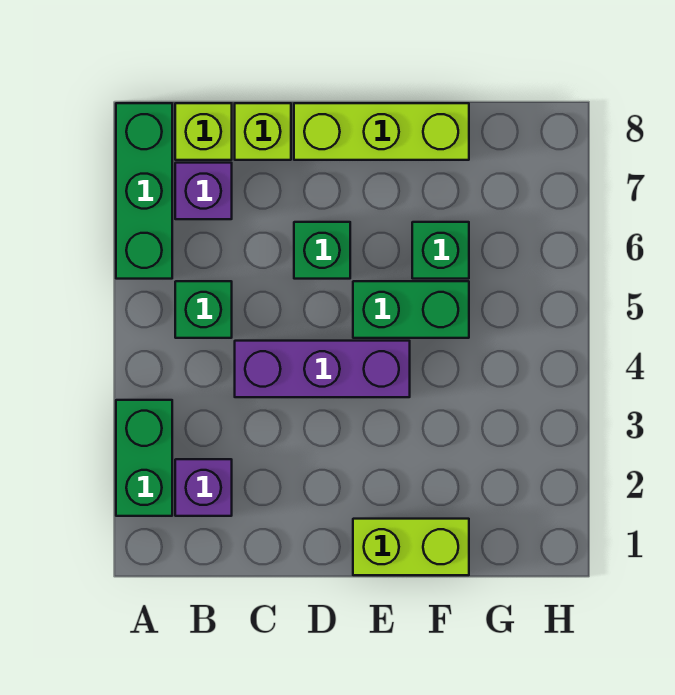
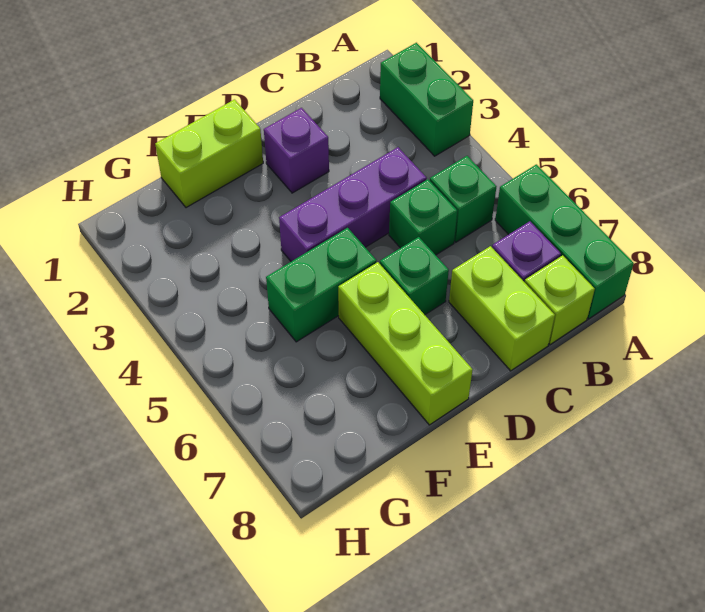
purple 1x1 brick [175,459,232,516] -> purple 1x1 brick moved to [264,108,329,193]
lime 1x1 brick [235,103,291,160] -> lime 1x2 brick [449,246,555,371]
lime 1x3 brick [294,103,469,160] -> lime 1x3 brick turned to [338,262,473,425]
green 1x1 brick [412,222,469,279] -> green 1x1 brick moved to [389,179,457,255]

